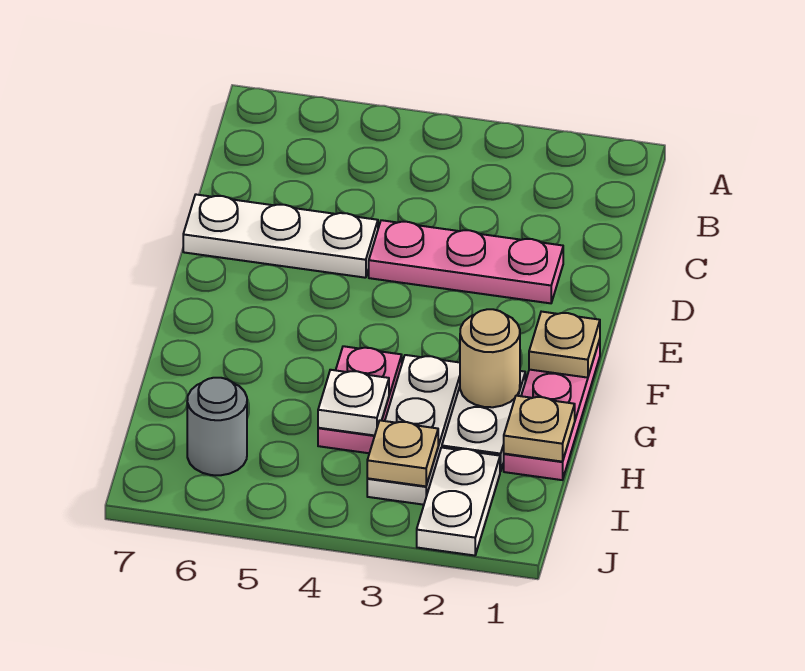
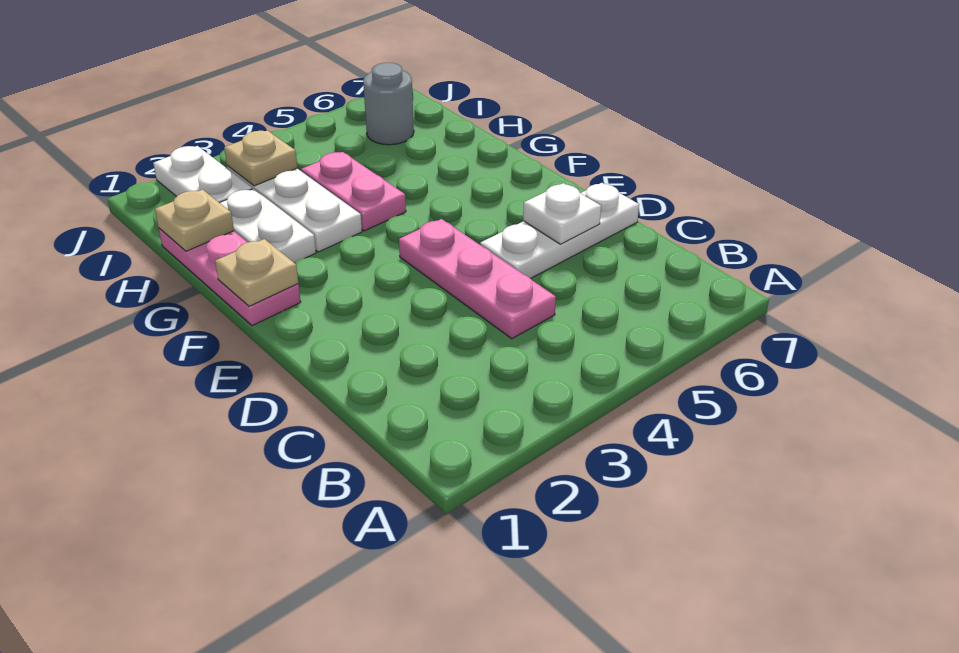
pink 1x3 plate [369,220,563,303] -> pink 1x3 plate turned to [399,219,556,339]
tan 1x1 round brick [460,309,520,407] -> none
white 1x1 plate [318,370,389,436] -> white 1x1 plate moved to [523,183,601,244]

